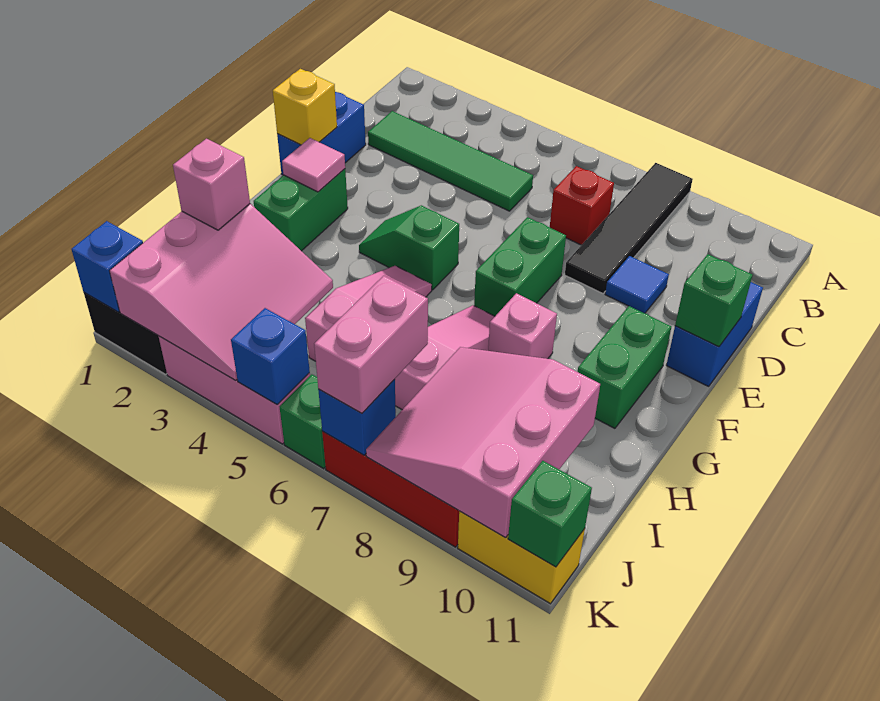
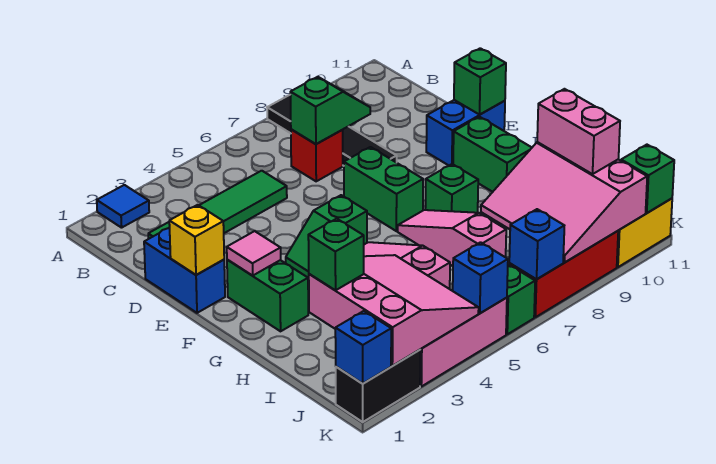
none -> green 1x2 slope [290,77,370,144]
blue 1x1 tile [605,256,669,313] -> blue 1x1 tile moved to [97,185,149,228]
blue 1x2 brick [666,282,763,386] -> blue 1x2 brick turned to [426,100,505,165]
pink 1x1 brick [488,293,557,359] -> green 1x1 brick [425,164,478,213]
pink 1x1 brick [173,139,250,230] -> green 1x1 brick [308,219,364,290]
pink 1x2 brick [314,276,428,413] -> pink 1x2 brick moved to [537,89,620,174]

